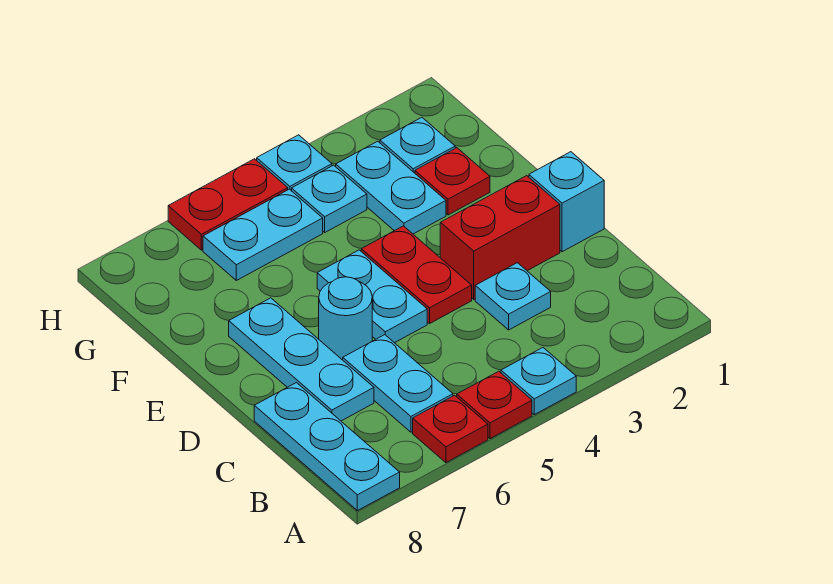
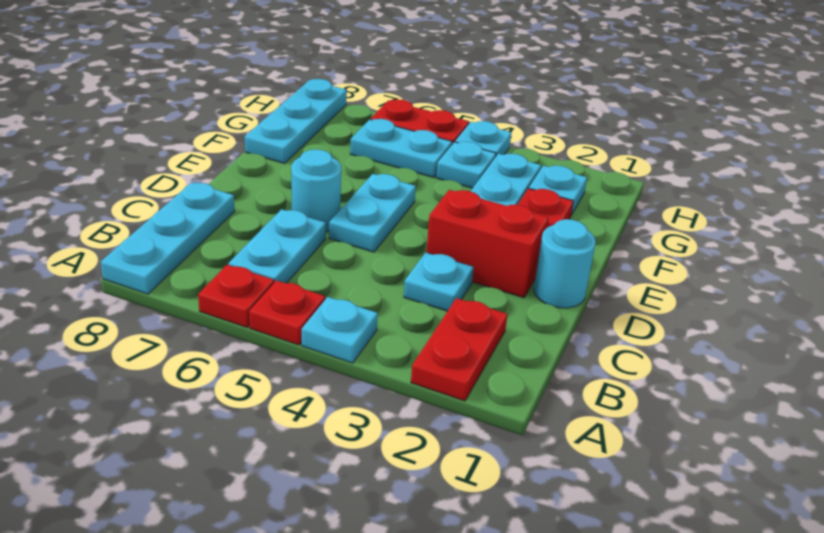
cyan 1x3 plate [229,298,374,421] -> cyan 1x3 plate moved to [245,79,347,163]
cyan 1x1 brick [529,152,604,252] -> cyan 1x1 round brick [534,219,596,308]
red 1x2 plate [361,226,472,324] -> red 1x2 plate moved to [411,298,508,401]

